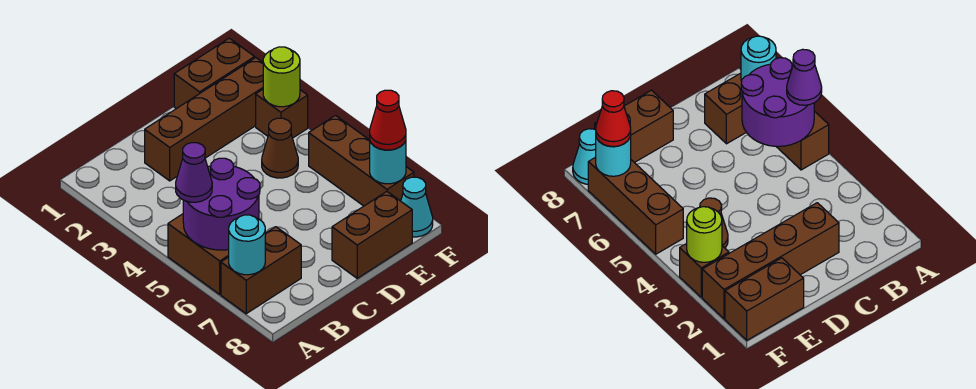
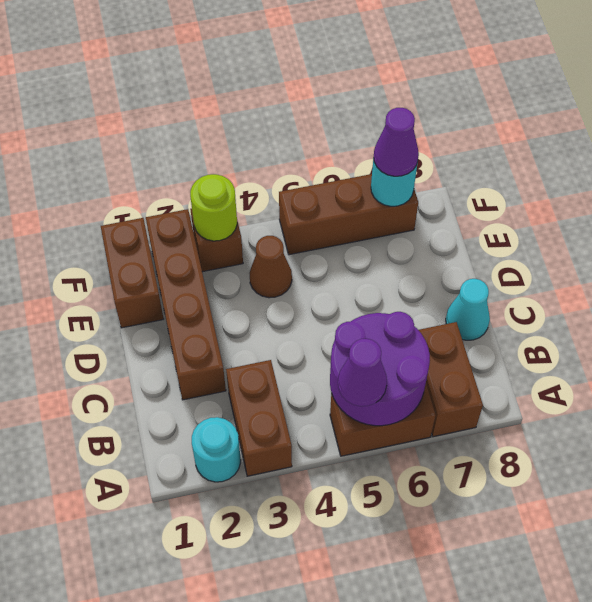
cyan 1x1 round brick [229,215,265,275] -> cyan 1x1 round brick moved to [192,417,241,482]
brown 1x2 brick [332,192,412,278] -> brown 1x2 brick moved to [226,360,292,476]
red 1x1 cone [370,90,406,150] -> purple 1x1 cone [374,108,419,176]
cyan 1x1 cone [401,177,433,237] -> cyan 1x1 cone moved to [446,279,490,340]

